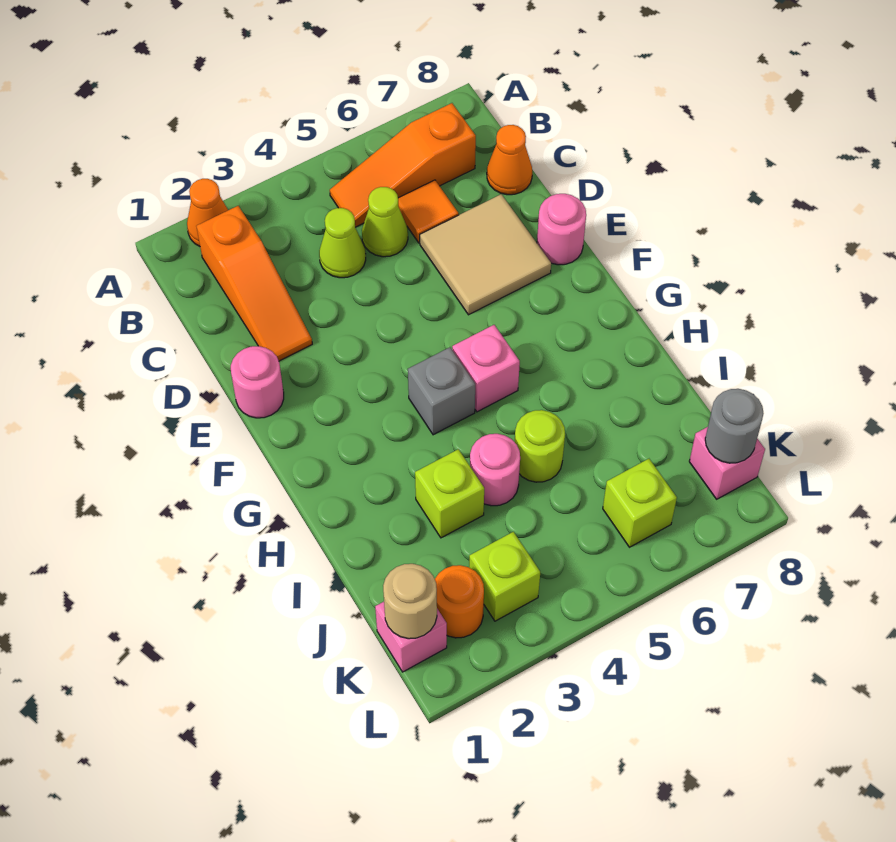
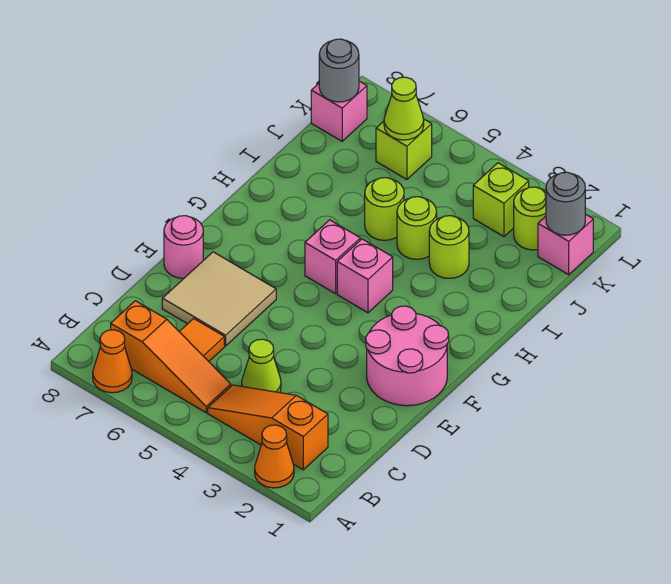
orange 1x3 slope [197,206,312,361] -> orange 1x3 slope turned to [208,385,328,470]
lime 1x1 cone [362,187,408,257] -> lime 1x1 cone moved to [384,77,424,140]
orange 1x1 cone [487,125,532,195] -> orange 1x1 cone moved to [93,330,132,393]
pink 1x1 round brick [231,346,284,418] -> pink 2x2 round brick [366,306,449,406]
grey 1x1 brick [408,347,475,435] -> pink 1x1 brick [337,239,393,313]
lime 1x1 brick [415,449,484,538] -> lime 1x1 round brick [429,216,469,278]
pink 1x1 round brick [470,434,520,506] -> lime 1x1 round brick [397,197,437,259]
tan 1x1 round brick [383,564,437,639] -> grey 1x1 round brick [546,172,585,235]
orange 1x1 round brick [435,565,484,638] -> lime 1x1 round brick [514,187,546,250]

